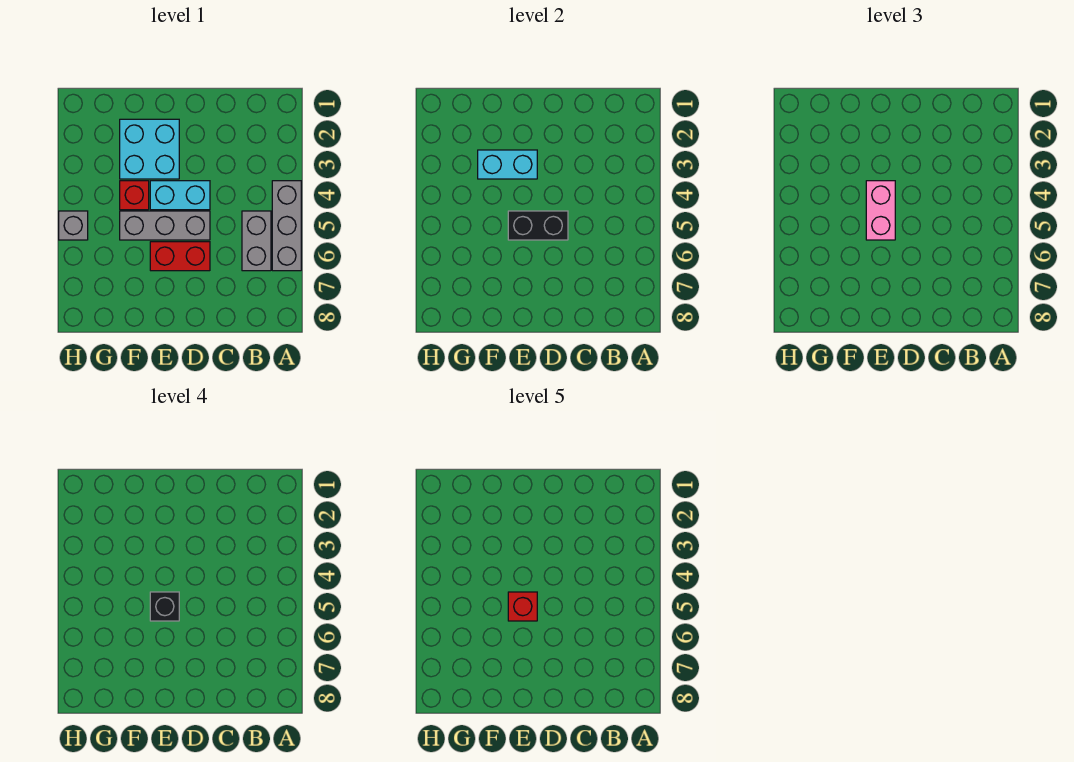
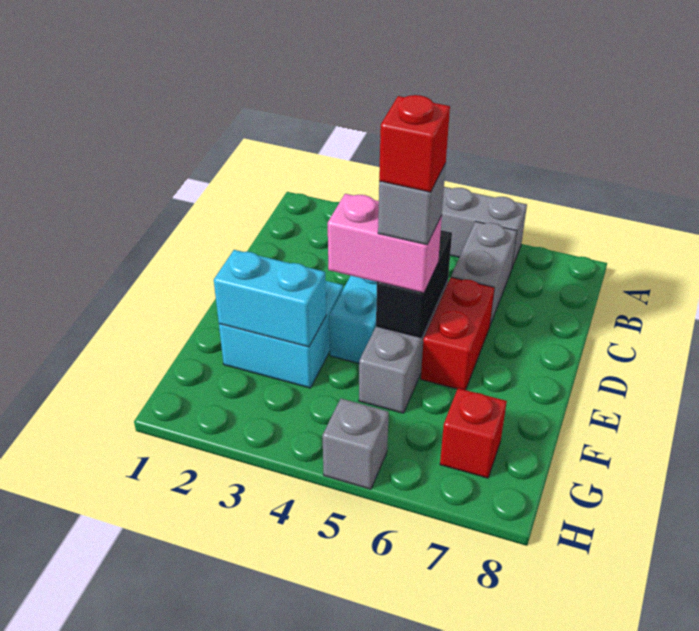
grey 1x2 brick [242,211,271,271] -> grey 1x2 brick turned to [451,221,517,325]
cyan 1x2 brick [478,150,537,179] -> cyan 1x2 brick turned to [214,250,326,347]
black 1x1 brick [150,592,179,621] -> grey 1x1 brick [378,164,446,245]
red 1x1 brick [120,181,149,210] -> red 1x1 brick moved to [440,388,507,478]

